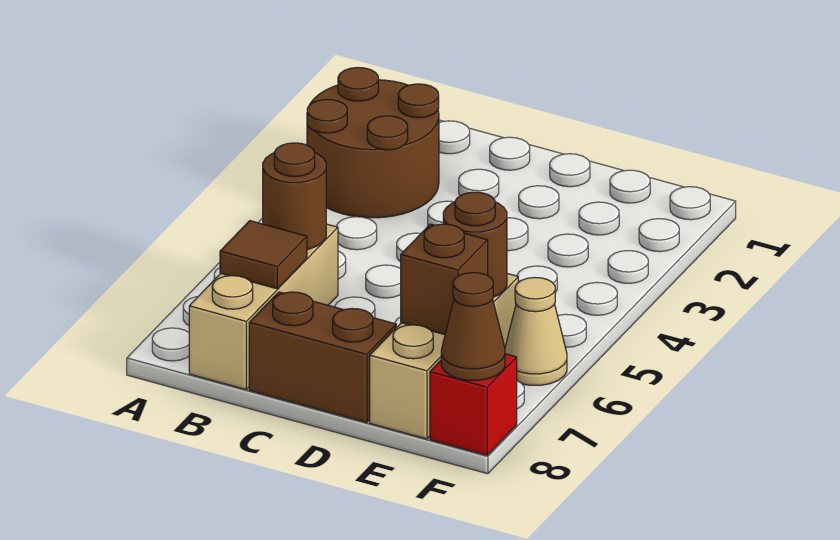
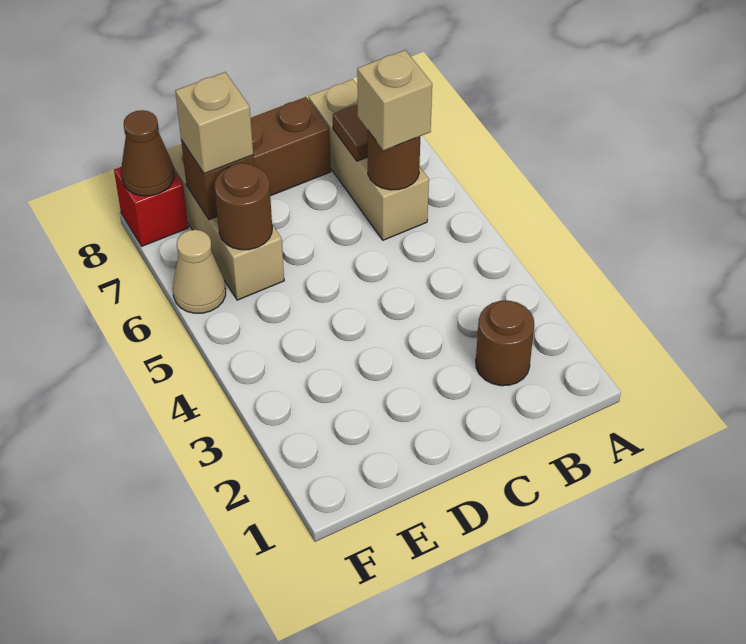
brown 2x2 round brick [307,67,439,218] -> brown 1x1 round brick [476,301,534,386]
none -> tan 1x1 brick [357,50,432,151]
none -> tan 1x1 brick [175,72,253,174]

